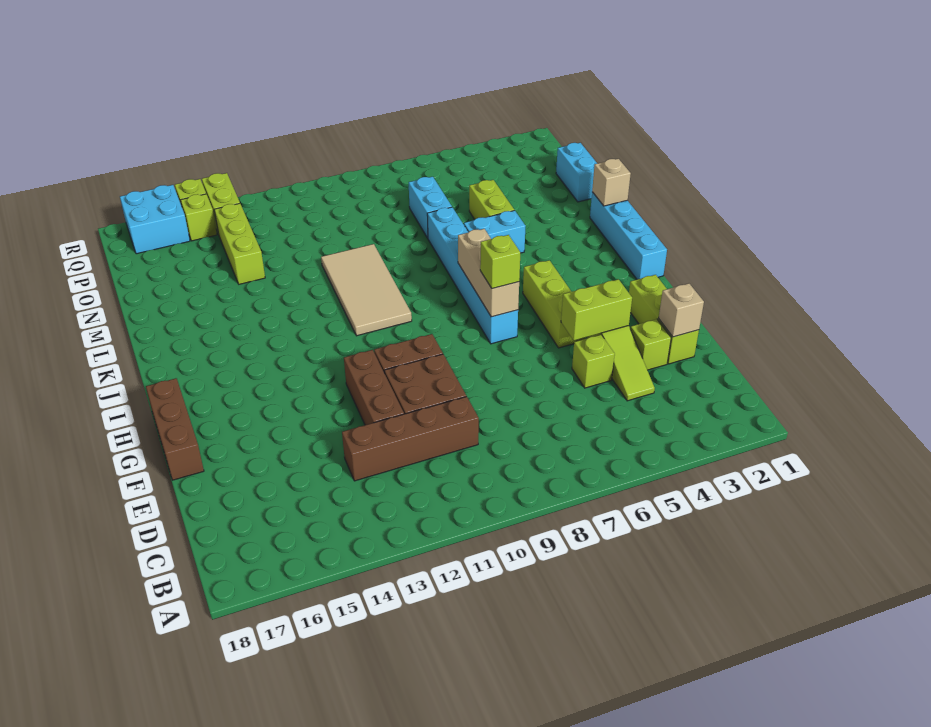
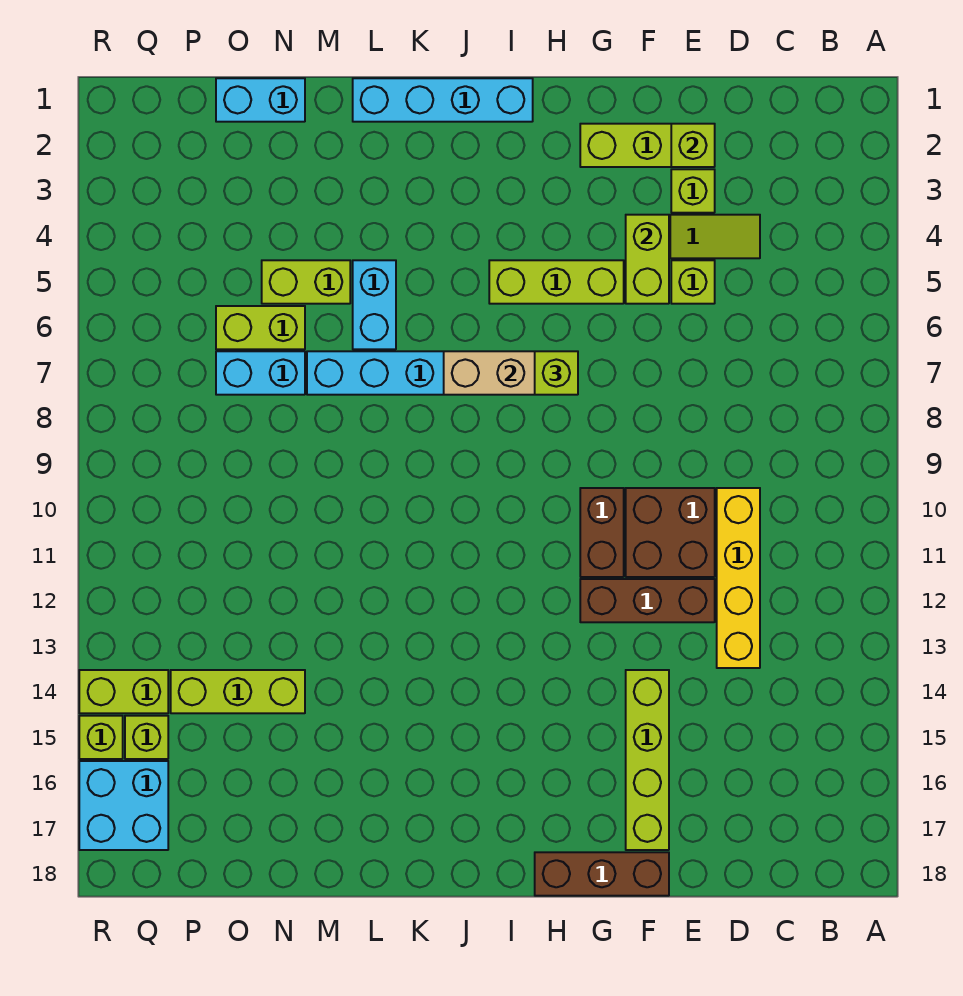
brown 1x4 brick [342,396,479,481] -> yellow 1x4 brick [717,488,760,668]
tan 1x1 brick [659,283,704,337] -> lime 1x1 brick [671,124,715,167]
none -> lime 1x4 brick [626,670,669,850]
tan 2x4 tile [321,244,412,336] -> none
tan 1x1 brick [592,159,631,206] -> none
none -> lime 1x2 brick [216,306,305,349]

